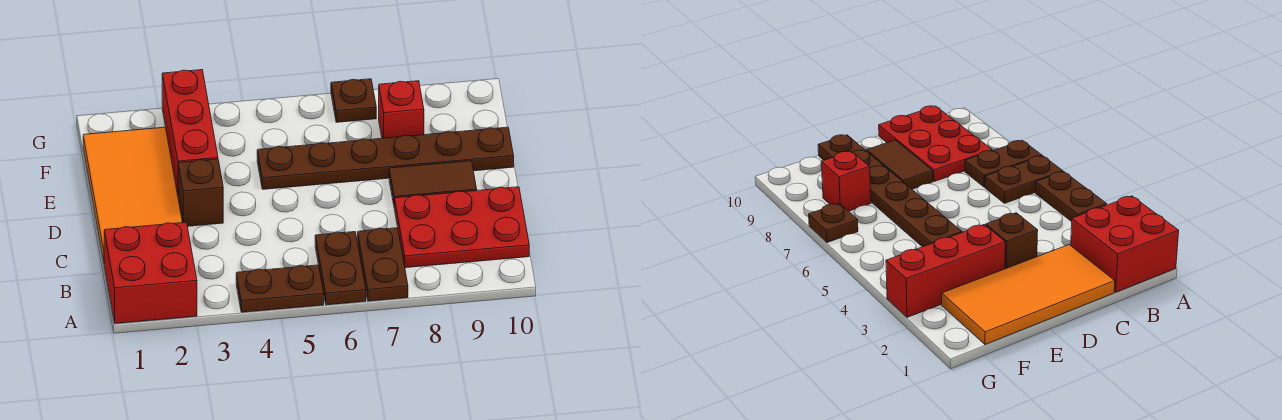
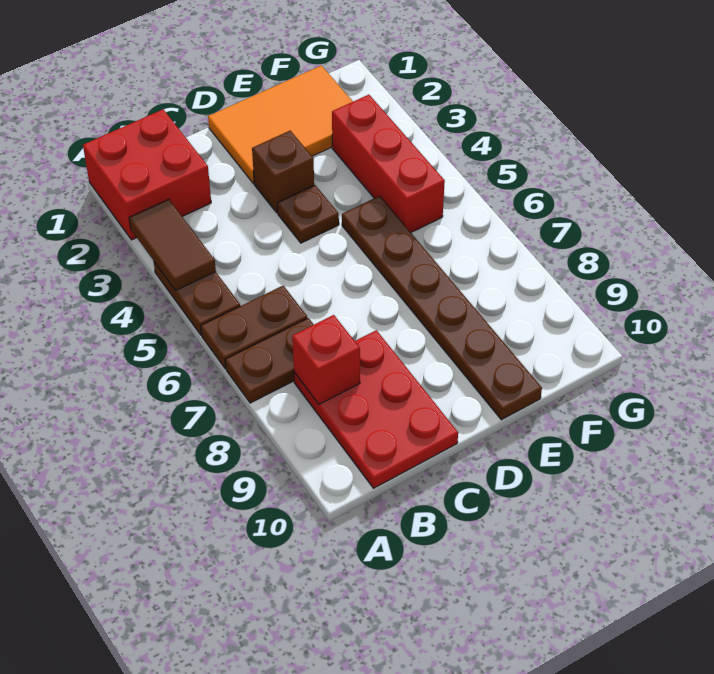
orange 2x4 tile [83,127,182,261] -> orange 2x3 tile [208,65,353,183]
brown 1x2 tile [389,161,477,204] -> brown 1x2 tile moved to [129,199,216,291]
red 1x3 brick [162,70,218,195] -> red 1x3 brick turned to [332,94,445,232]
red 1x1 brick [379,81,424,138] -> red 1x1 brick moved to [292,315,360,404]
brown 1x1 plate [331,79,376,122] -> brown 1x1 plate moved to [277,185,339,243]

